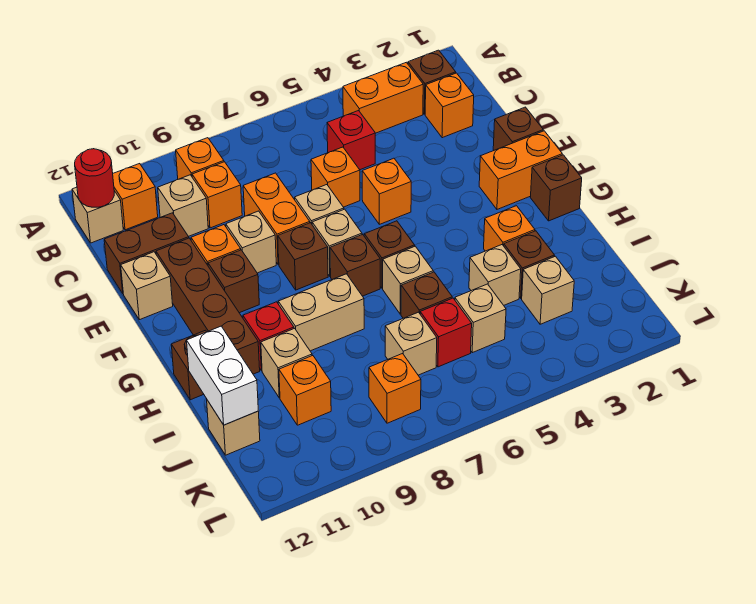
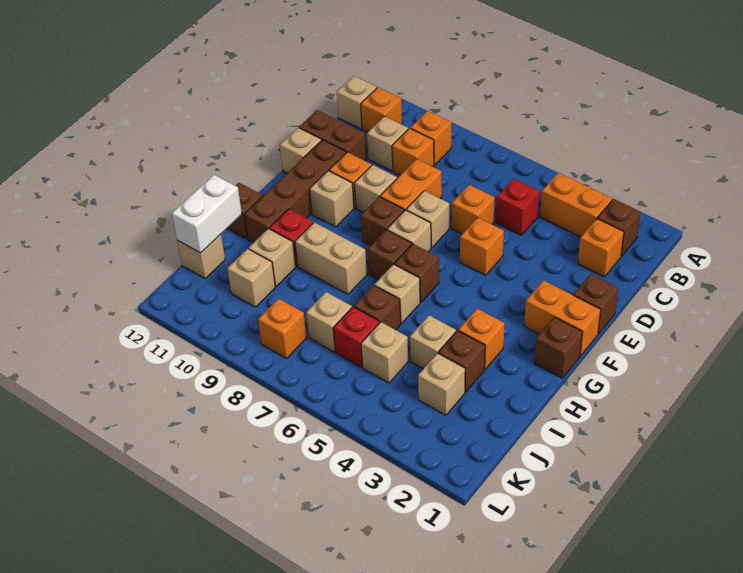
red 1x1 round brick [75,149,114,207] -> none
brown 1x1 brick [208,250,259,313] -> tan 1x1 brick [310,171,354,227]
orange 1x1 brick [279,356,331,425] -> tan 1x1 brick [227,249,275,307]

